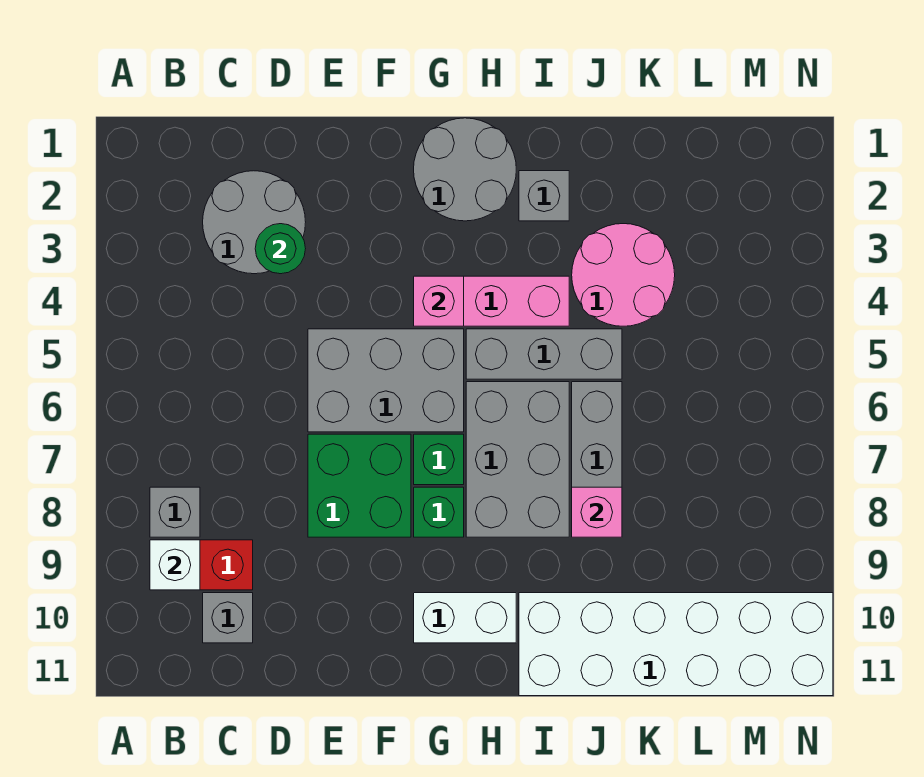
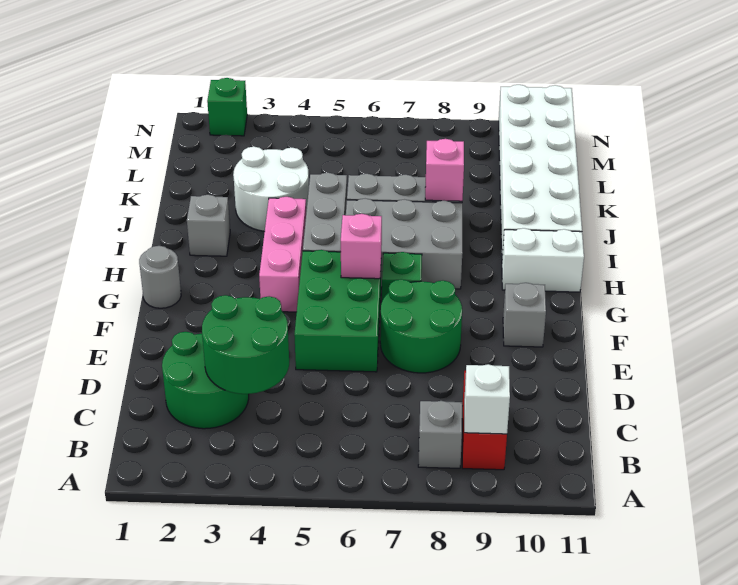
grey 2x2 round brick [203,171,306,274] -> green 2x2 round brick [162,332,249,429]
grey 1x1 brick [203,593,253,643] -> grey 1x1 brick moved to [503,283,546,347]
green 1x1 round brick [255,224,306,274] -> green 2x2 round brick [202,295,289,394]
grey 2x3 brick [308,329,464,432] -> green 2x3 brick [294,250,381,372]
green 2x2 brick [308,434,411,537] -> green 2x2 round brick [380,279,462,373]
grey 2x2 round brick [414,118,516,221] -> grey 1x1 round brick [139,246,181,308]
pink 1x1 brick [414,276,464,326] -> pink 1x1 brick moved to [341,214,382,279]
green 1x1 brick [414,487,464,537] -> green 1x1 brick moved to [207,78,247,136]
white 1x2 brick [414,593,516,643] -> white 1x2 brick turned to [502,228,584,292]
pink 2x2 round brick [572,224,675,326] -> white 2x2 round brick [233,147,309,231]

